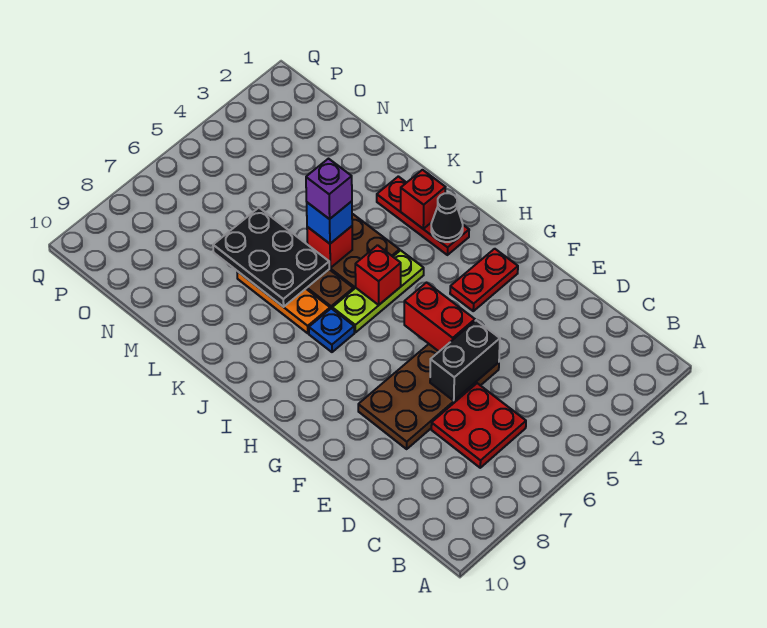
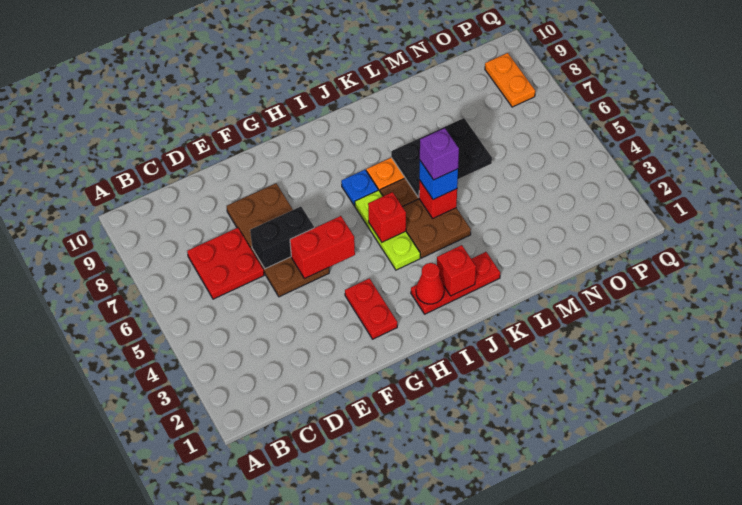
black 1x2 brick [430,320,500,401] -> black 1x2 brick turned to [250,206,314,269]
black 1x1 cone [431,193,463,242] -> red 1x1 cone [416,263,444,304]
none -> orange 1x2 plate [485,53,535,107]

